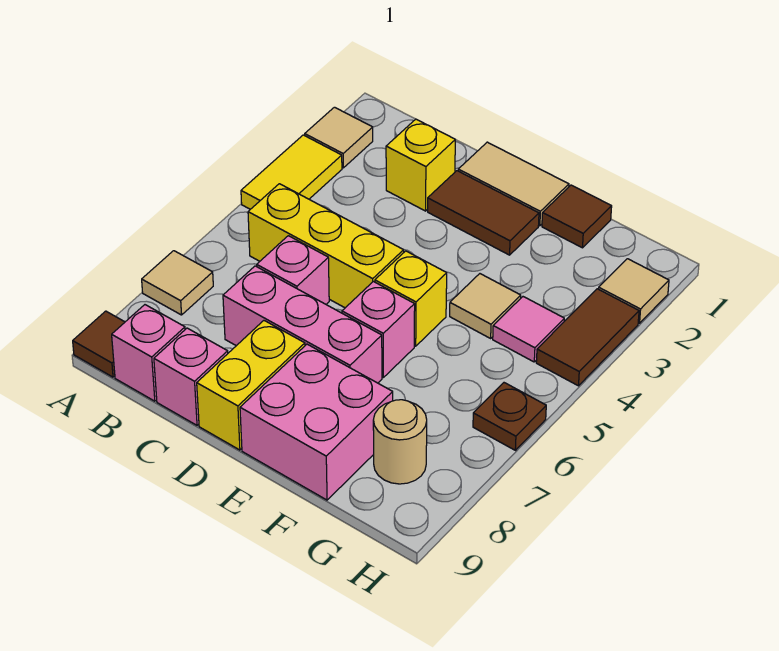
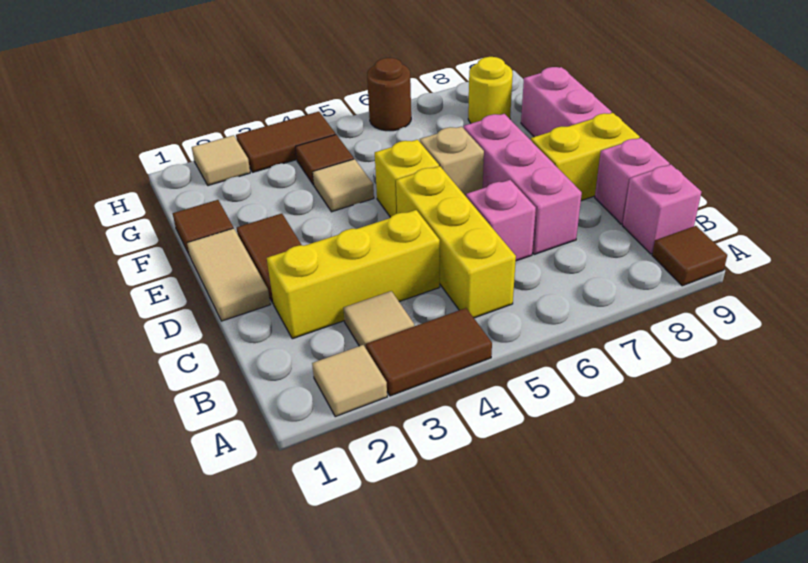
yellow 1x2 tile [241,135,342,209] -> brown 1x2 tile [366,308,492,396]
tan 1x1 tile [142,251,213,315] -> tan 1x1 tile moved to [343,291,414,348]
yellow 1x1 brick [386,119,455,211] -> yellow 1x3 brick [267,210,440,339]
pink 1x1 brick [342,281,415,377] -> tan 1x1 brick [420,126,484,196]
pink 2x2 brick [240,344,393,500] -> pink 1x2 brick [521,67,611,137]
pink 1x1 tile [493,297,564,362] -> brown 1x1 tile [295,135,354,185]
tan 1x1 round brick [373,400,427,484] -> yellow 1x1 round brick [468,57,513,123]
brown 1x1 plate [473,383,546,450] -> brown 1x1 round brick [367,58,411,131]

